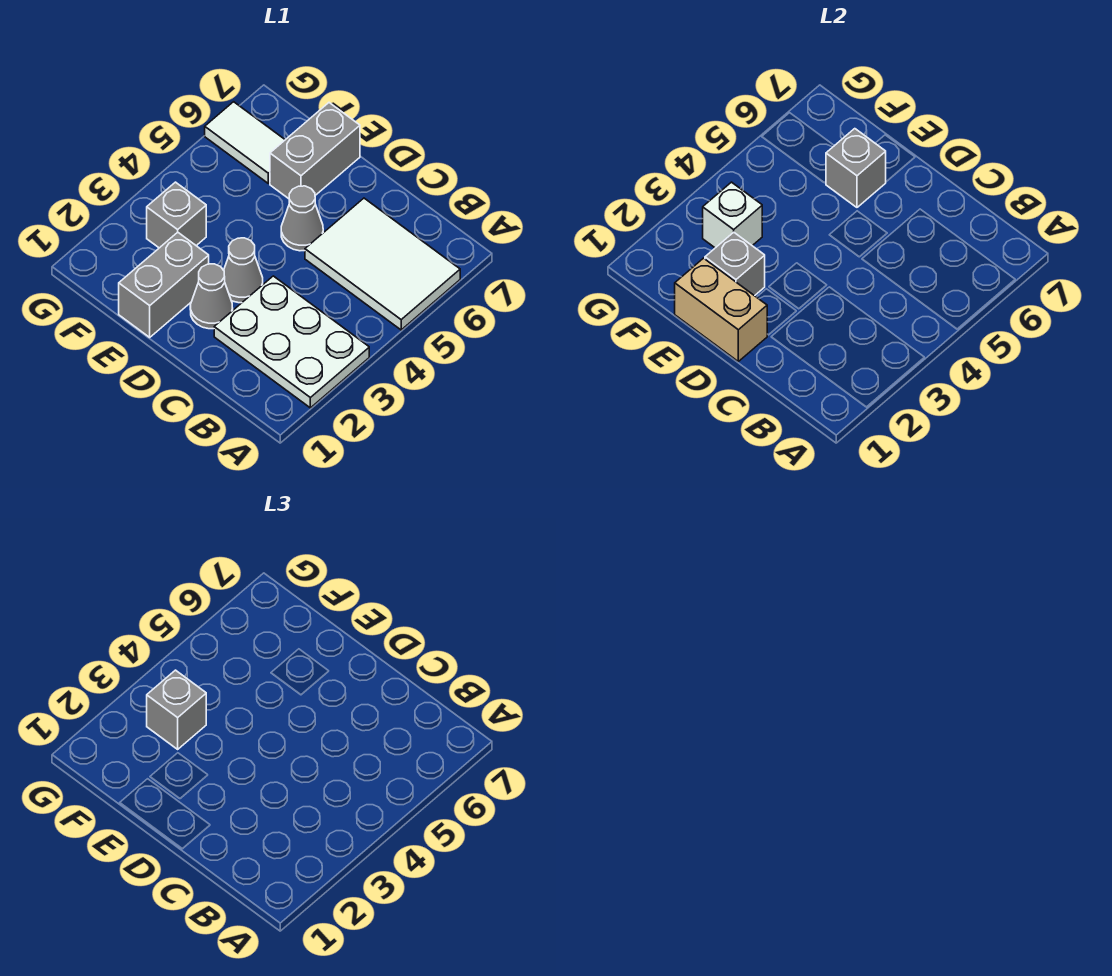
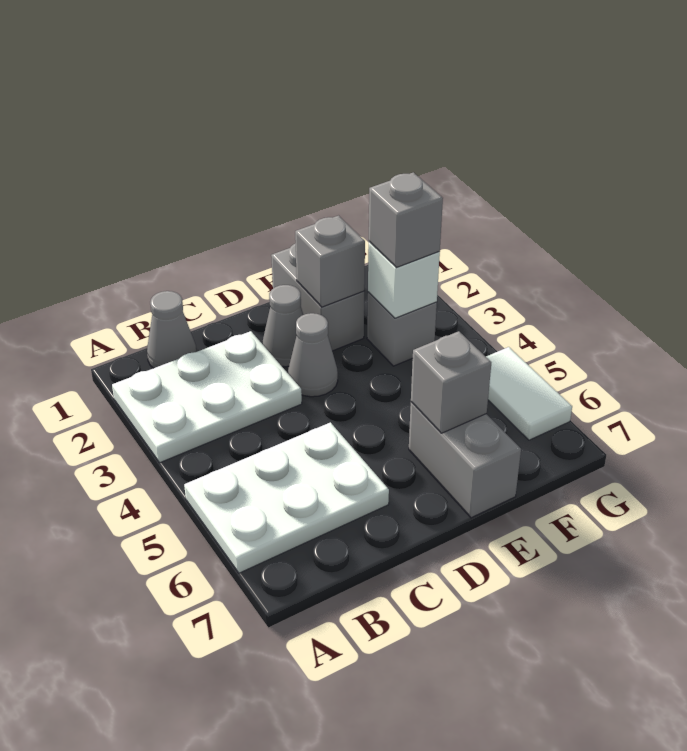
white 2x3 tile [305,198,460,330] -> white 2x3 plate [184,422,389,573]
tan 1x2 brick [675,258,767,361] -> none
grey 1x1 cone [281,186,323,251] -> grey 1x1 cone moved to [147,291,196,368]
white 1x2 tile [205,102,285,183] -> white 1x2 tile turned to [486,347,572,440]

